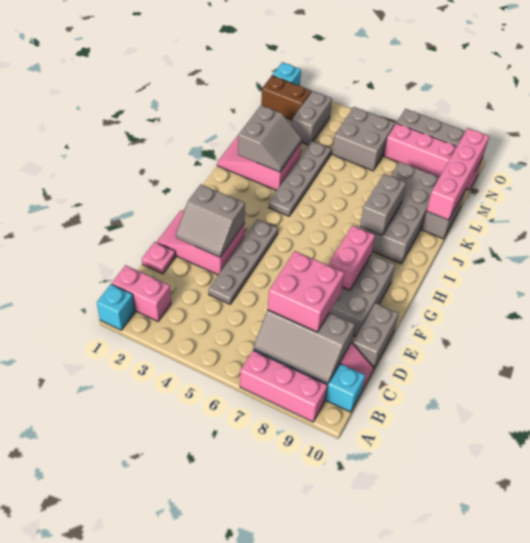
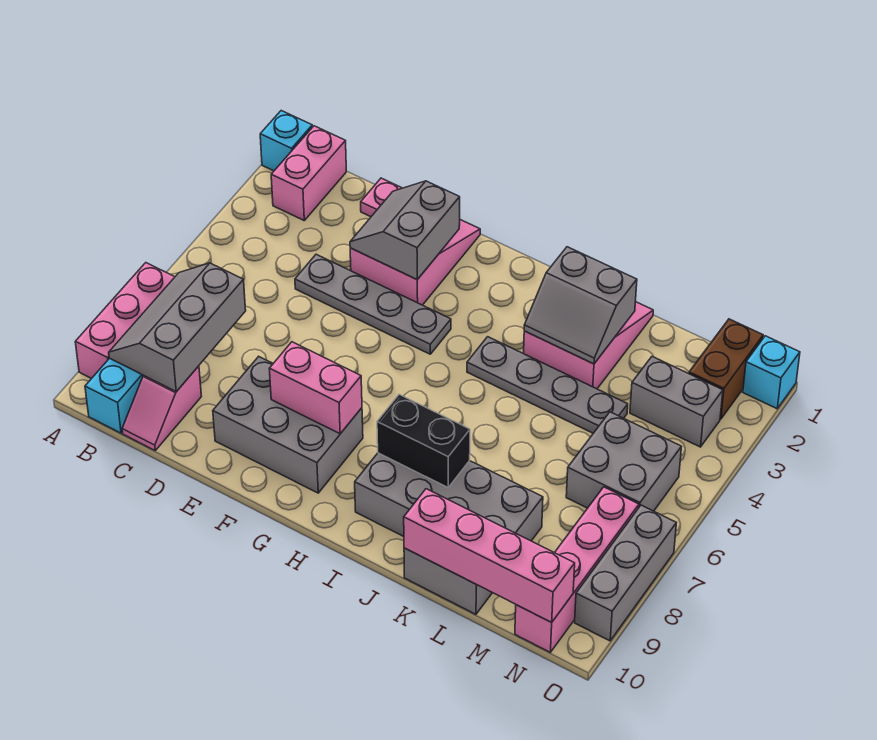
pink 2x2 brick [268,251,344,332] -> none
grey 1x2 brick [353,303,399,369] -> none
grey 1x2 brick [360,174,406,235] -> black 1x2 brick [377,394,470,487]

